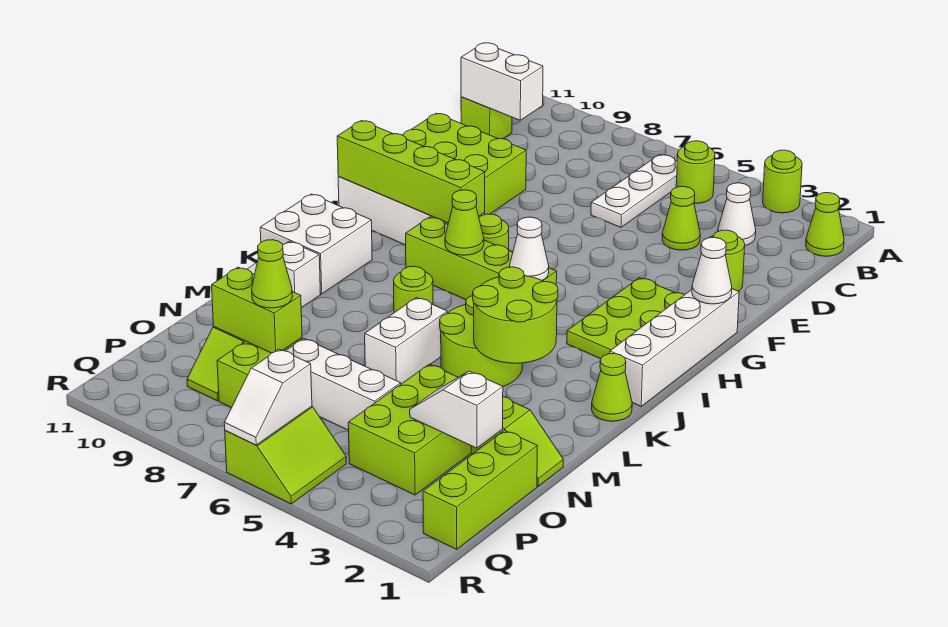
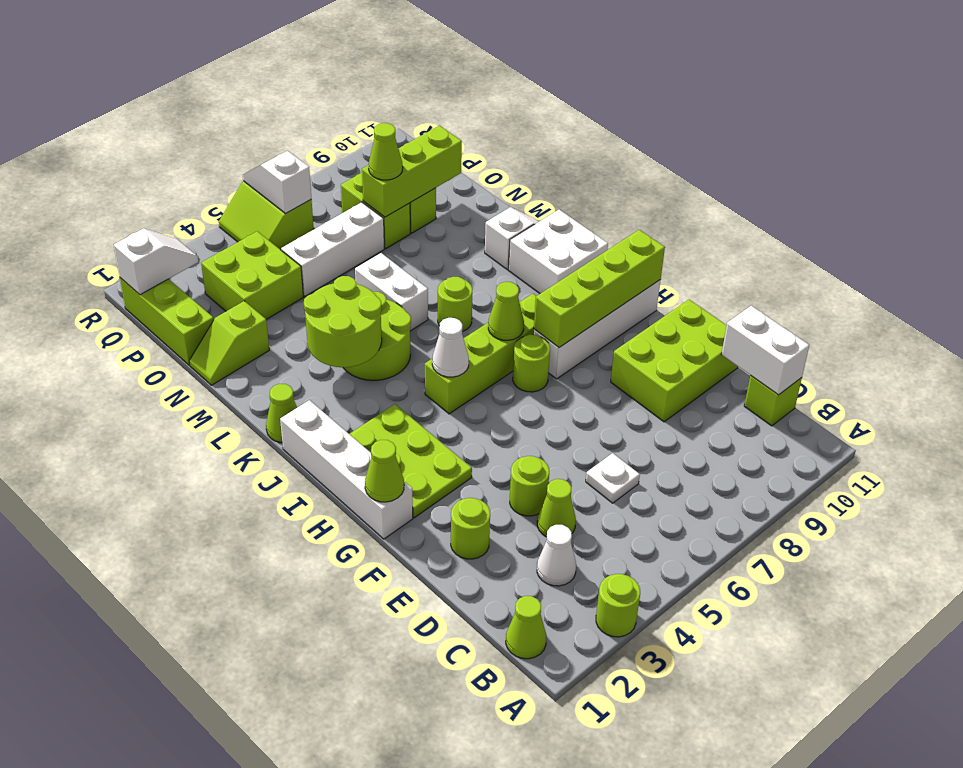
lime 1x1 round brick [676,141,715,203] -> lime 1x1 round brick moved to [510,456,549,516]
white 1x3 plate [591,155,677,227] -> white 1x1 plate [586,453,640,503]
white 1x2 brick [461,43,543,120] -> white 1x2 brick turned to [721,306,809,395]
white 1x1 cone [692,238,732,304] -> lime 1x1 cone [365,440,404,502]
lime 2x3 brick [348,364,471,495] -> lime 2x2 brick [201,231,303,319]
white 1x2 slope [410,371,503,448] -> white 1x2 slope moved to [114,228,198,295]
lime 1x2 brick [212,267,302,353] -> lime 1x3 brick [362,126,462,217]

